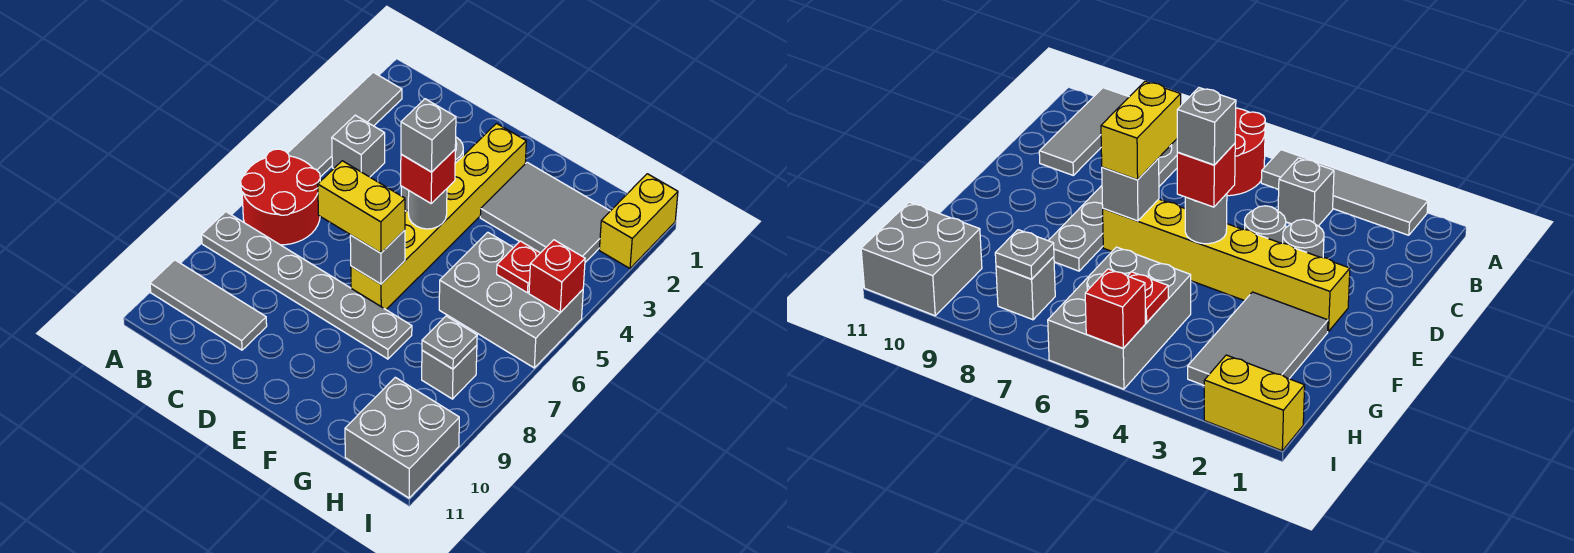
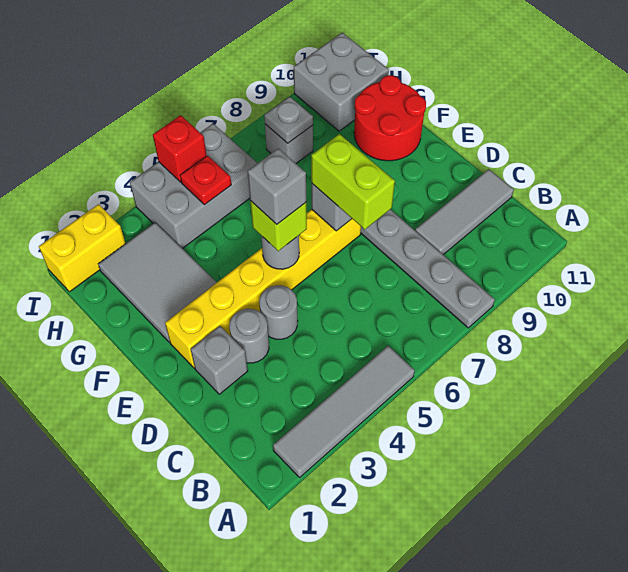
red 2x2 round brick [241,149,320,245] -> red 2x2 round brick moved to [354,75,426,161]
grey 1x3 tile [150,260,267,350] -> grey 1x3 tile turned to [415,169,514,255]
grey 1x1 brick [332,115,385,177] -> grey 1x1 brick moved to [191,326,248,394]
yellow 1x2 brick [318,161,405,253] -> lime 1x2 brick [311,134,395,230]
red 1x1 brick [401,150,455,203] -> lime 1x1 brick [250,201,307,251]
grey 2x3 brick [439,232,583,368] -> grey 2x3 brick turned to [130,124,258,249]

